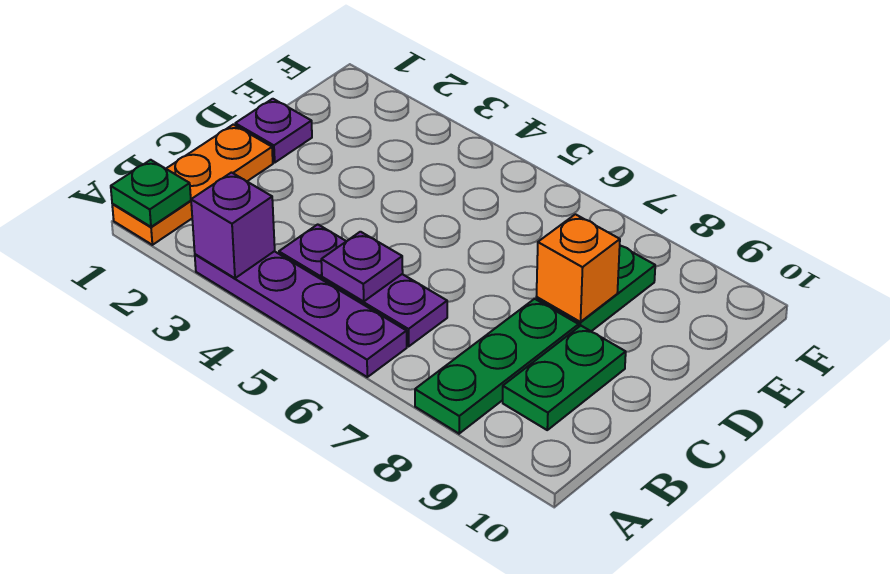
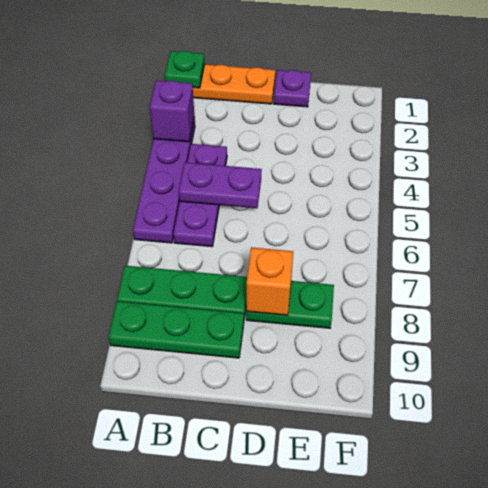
purple 1x1 plate [321,232,403,301] -> purple 1x2 plate [179,163,262,208]
green 1x2 plate [503,326,626,430] -> green 1x3 plate [109,301,244,358]

